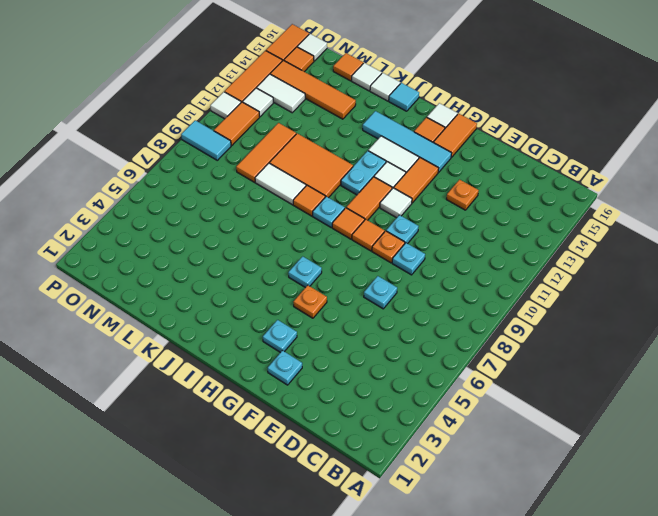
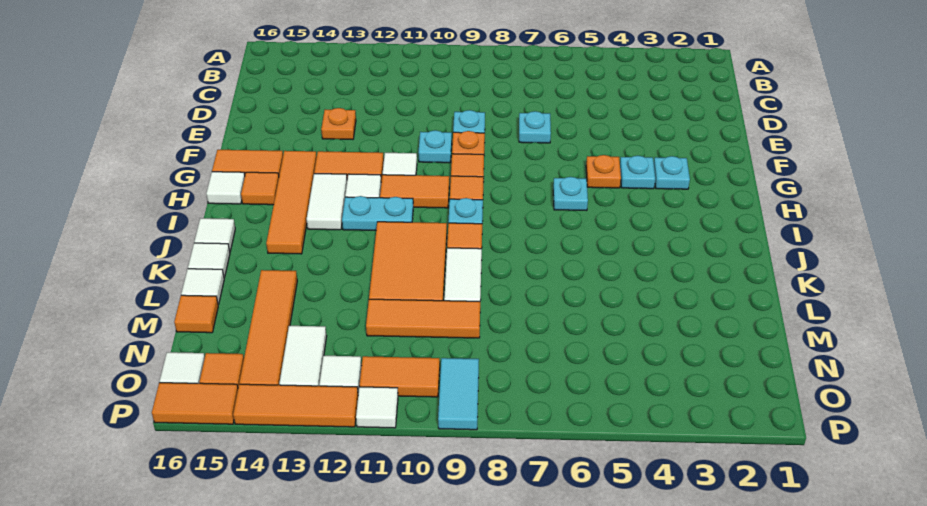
cyan 1x1 plate [268,350,302,385] -> cyan 1x1 plate moved to [620,156,655,189]
cyan 1x4 tile [363,111,452,172] -> orange 1x4 tile [266,151,317,254]
cyan 1x1 tile [389,83,419,111] -> white 1x1 tile [194,218,235,251]

